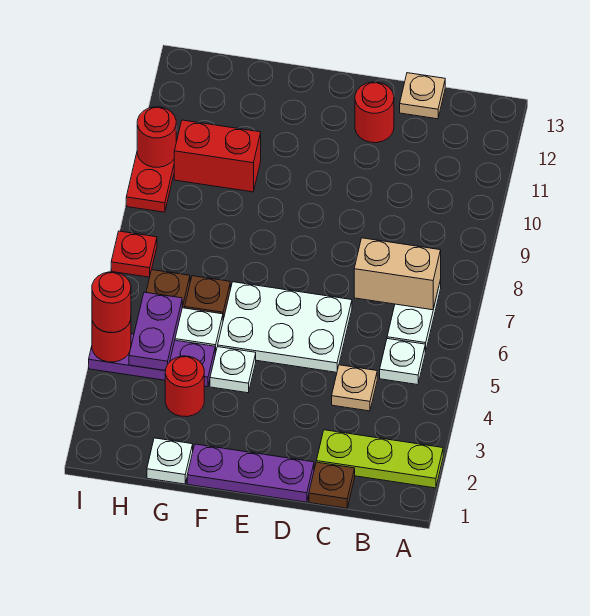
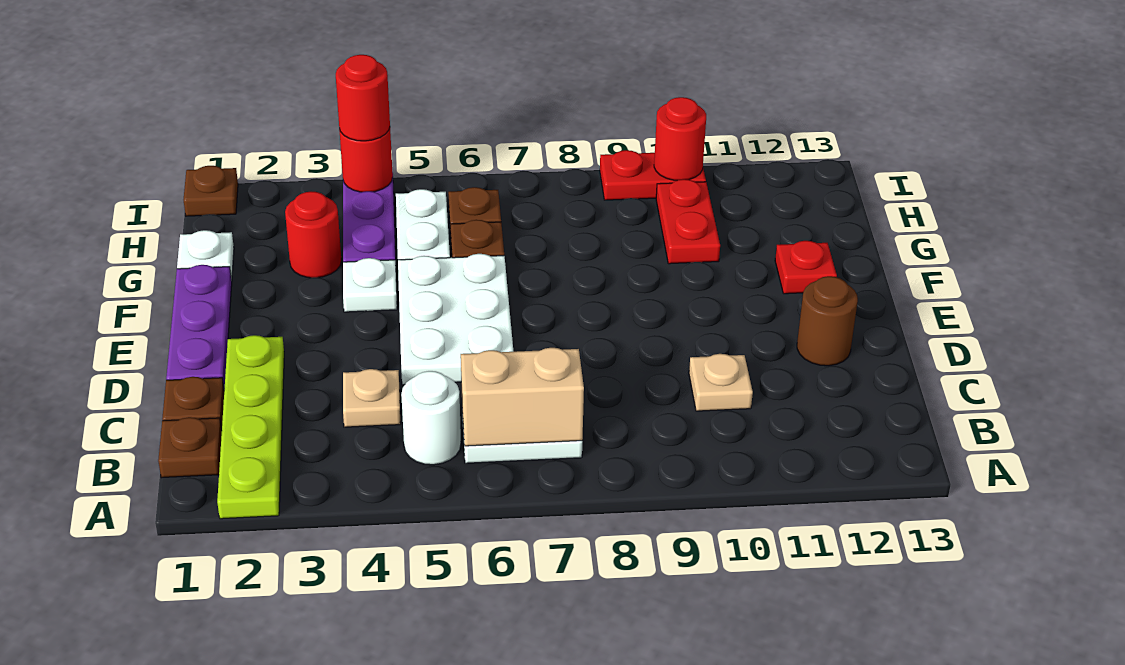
lime 1x3 plate [316,430,443,488] -> lime 1x4 plate [217,335,284,519]
none -> brown 1x1 plate [158,417,222,478]
white 1x1 plate [380,339,425,385] -> white 1x1 round brick [401,371,461,465]
tan 1x2 brick [354,238,441,310] -> tan 1x2 brick turned to [461,348,584,446]
tan 1x1 plate [400,73,445,119] -> tan 1x1 plate moved to [689,354,753,411]
red 1x1 round brick [355,82,394,143] -> brown 1x1 round brick [797,276,858,366]
red 1x2 brick [174,120,261,192] -> red 1x2 plate [656,179,720,264]
purple 1x2 plate [129,292,182,371] -> none
none -> brown 1x1 plate [183,166,238,216]
red 1x1 plate [111,231,157,277] -> red 1x1 plate moved to [775,241,837,294]

